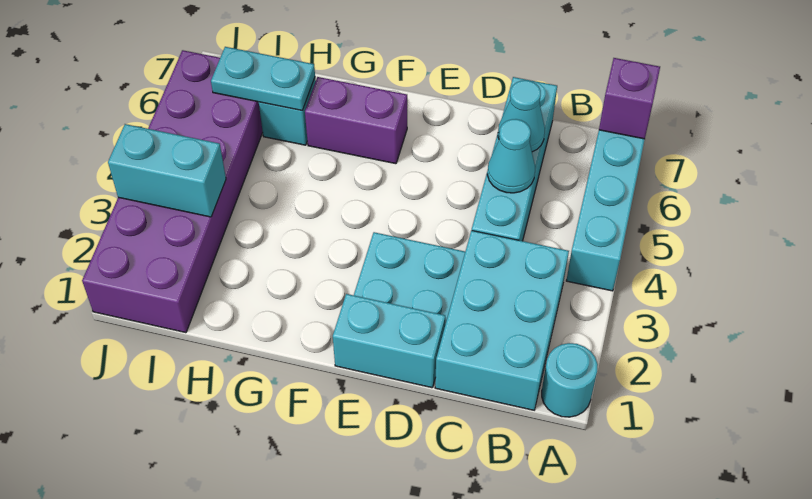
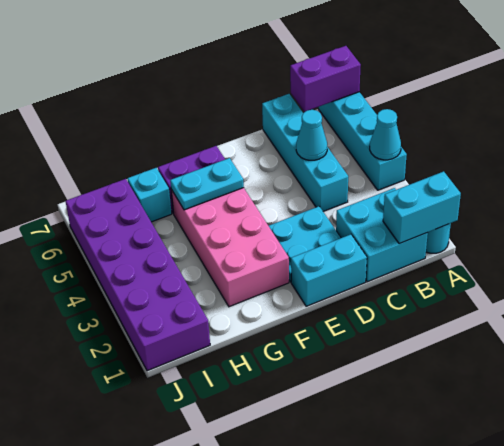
purple 1x1 brick [599,58,660,139] -> purple 1x2 brick [290,46,361,112]
cyan 2x3 brick [435,231,569,410] -> cyan 2x2 brick [336,188,428,282]
cyan 1x1 cone [498,80,545,152] -> cyan 1x1 cone moved to [370,109,401,160]
none -> pink 2x4 brick [171,188,289,307]
cyan 1x2 plate [211,47,315,110] -> cyan 1x2 plate moved to [170,158,244,210]
cyan 1x2 brick [108,124,226,217] -> cyan 1x2 brick moved to [383,171,461,244]

